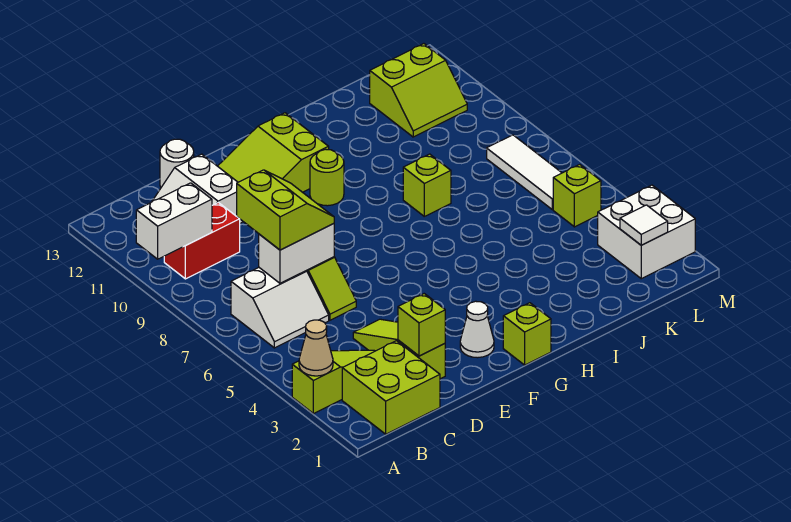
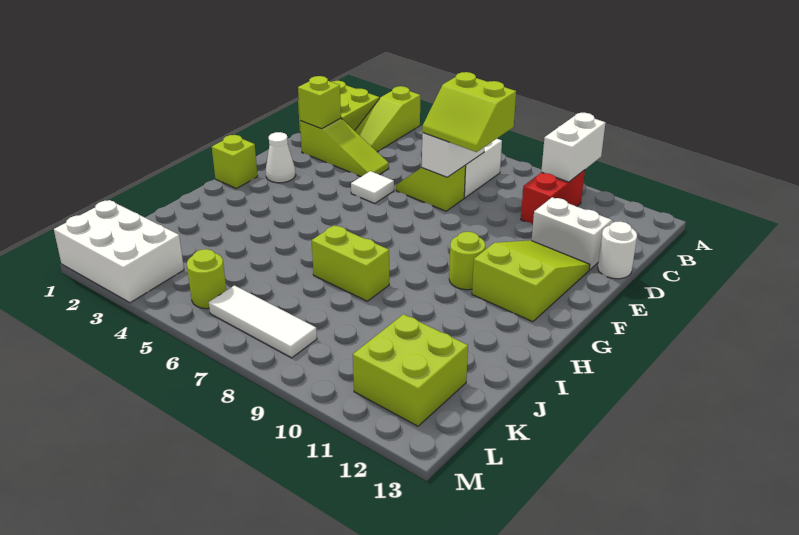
tan 1x1 cone [299,320,333,376] -> none
lime 1x1 brick [403,154,451,216] -> lime 1x2 brick [312,225,389,301]
lime 2x2 slope [370,44,467,137] -> lime 2x2 brick [353,314,468,426]
white 2x2 brick [598,185,695,279] -> white 2x3 brick [54,200,184,303]
white 1x1 tile [620,205,668,245] -> white 1x1 tile moved to [351,171,394,203]
lime 1x1 brick [553,164,601,227] -> lime 1x1 round brick [187,249,226,309]

